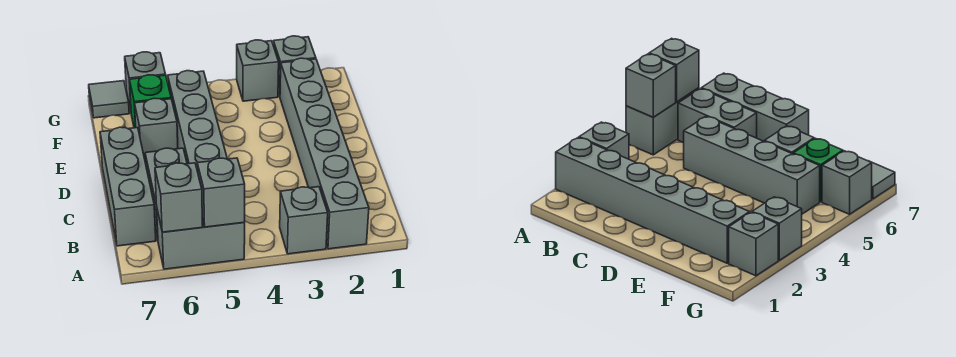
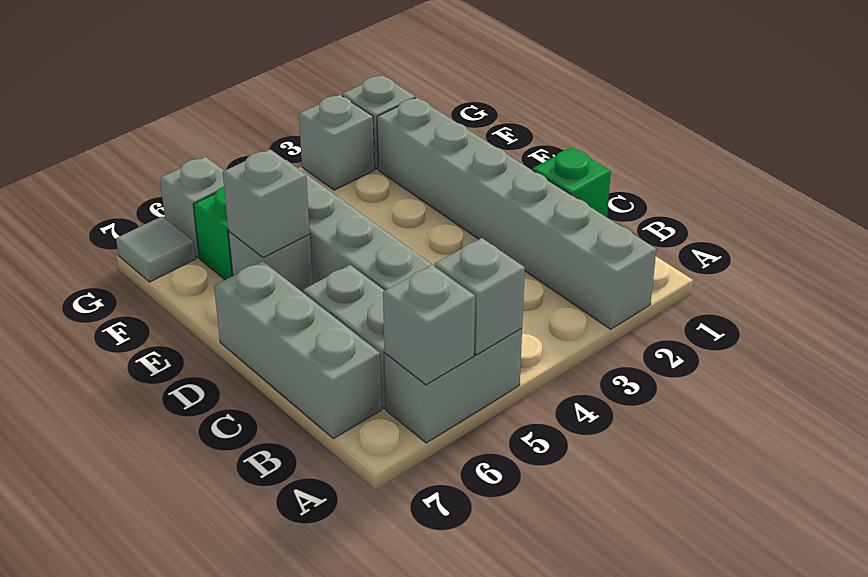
grey 1x1 brick [280,187,328,254] -> grey 1x1 brick moved to [223,149,310,258]
none -> green 1x1 brick [533,148,611,217]

